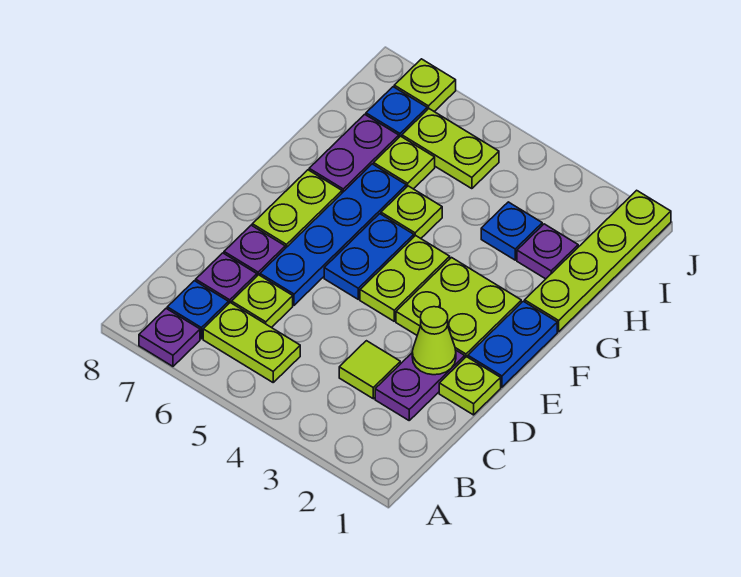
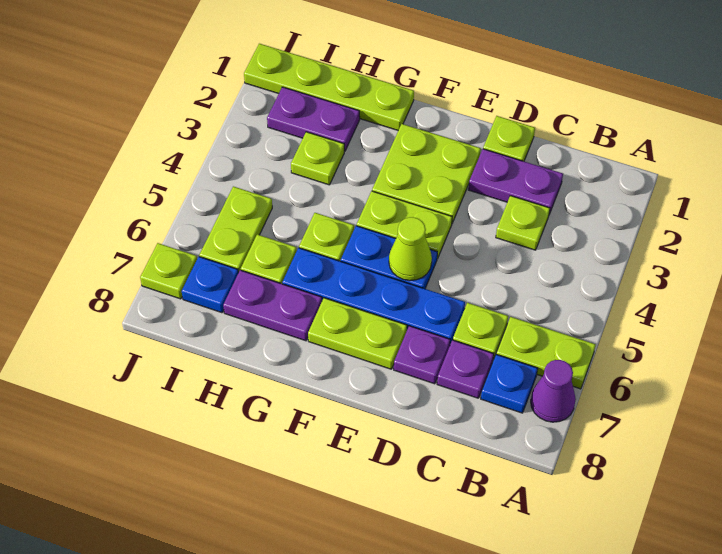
purple 1x1 plate [139,309,200,366] -> purple 1x1 cone [531,360,576,422]
lime 1x2 plate [203,303,300,382] -> lime 1x2 plate turned to [496,317,596,389]
lime 1x1 tile [339,341,400,399] -> lime 1x1 plate [496,196,550,250]
lime 1x1 cone [412,307,456,375] -> lime 1x1 cone moved to [389,217,432,281]
blue 1x2 plate [468,301,557,387] -> none
purple 1x1 plate [517,224,578,279] -> purple 1x2 plate [267,87,360,151]
blue 1x1 plate [481,202,542,260] -> lime 1x1 plate [291,132,344,185]

